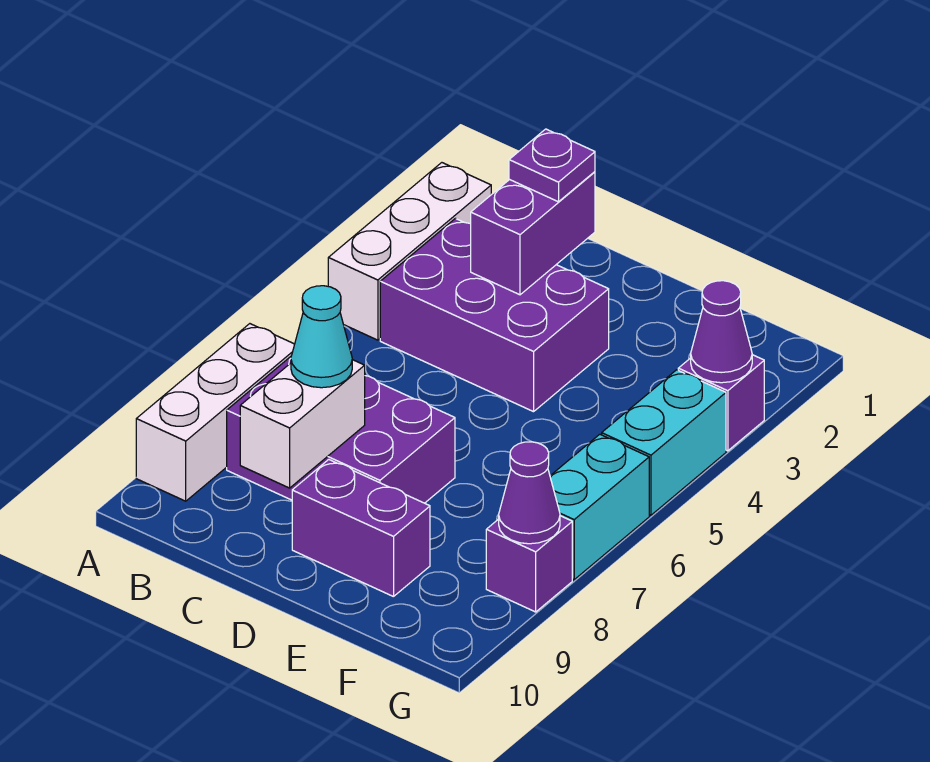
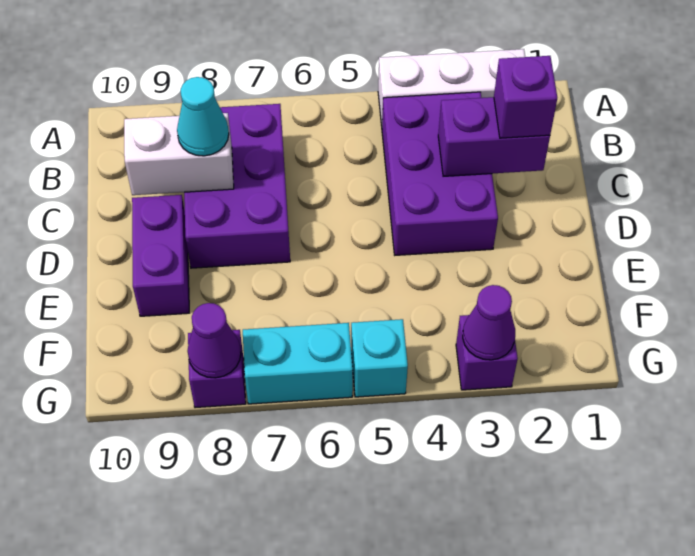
white 1x3 brick [136,324,295,501] -> none
purple 1x1 plate [509,129,595,202] -> purple 1x1 brick [494,56,557,138]
cyan 1x2 brick [602,370,726,515] -> cyan 1x1 brick [351,319,408,397]

